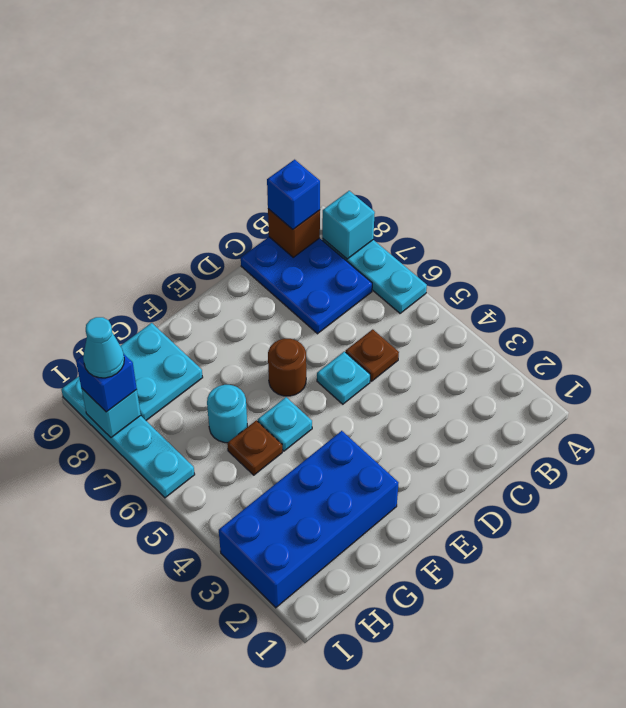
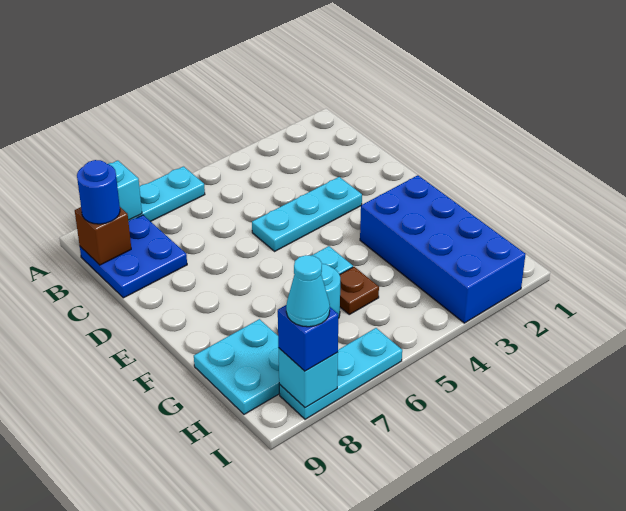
blue 2x3 plate [241,237,372,334] -> blue 2x2 plate [80,215,187,298]
blue 1x1 brick [267,160,320,229] -> blue 1x1 round brick [77,160,120,224]
brown 1x1 plate [346,329,399,381] -> none
cyan 1x1 plate [317,352,370,404] -> cyan 1x3 plate [252,177,362,251]
brown 1x1 round brick [268,339,306,396] -> none
cyan 1x4 plate [61,376,195,498] -> cyan 1x3 plate [279,328,402,419]

